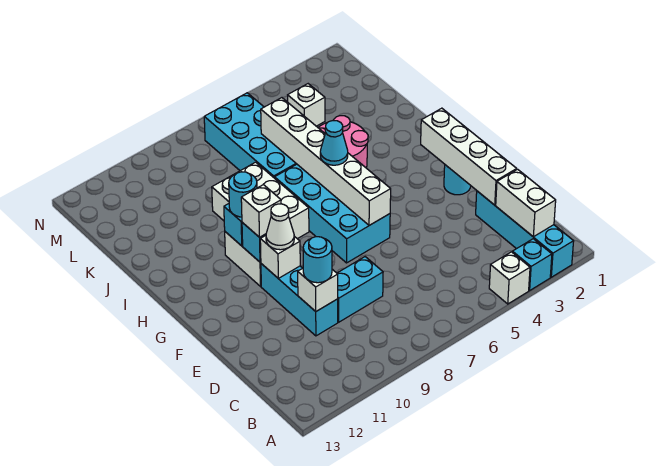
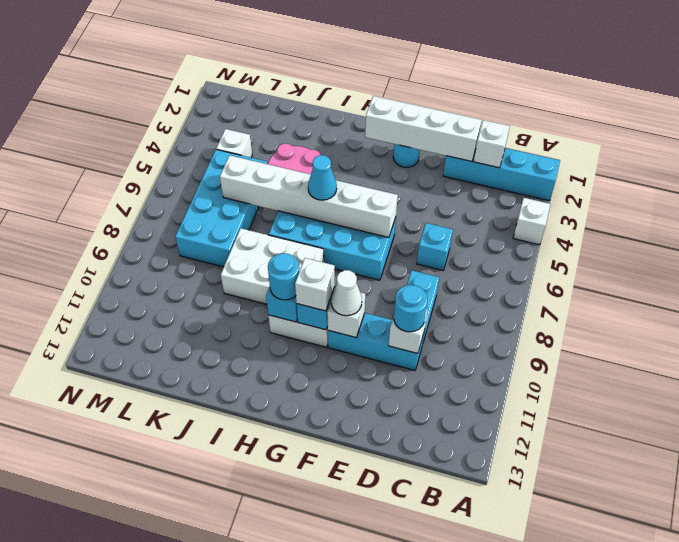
cyan 1x1 brick [512,239,552,290] -> cyan 1x1 brick moved to [417,223,453,270]
white 1x2 brick [496,169,556,237] -> white 1x1 brick [474,120,510,168]
cyan 2x4 brick [204,93,296,178] -> cyan 2x4 brick turned to [175,150,267,267]

